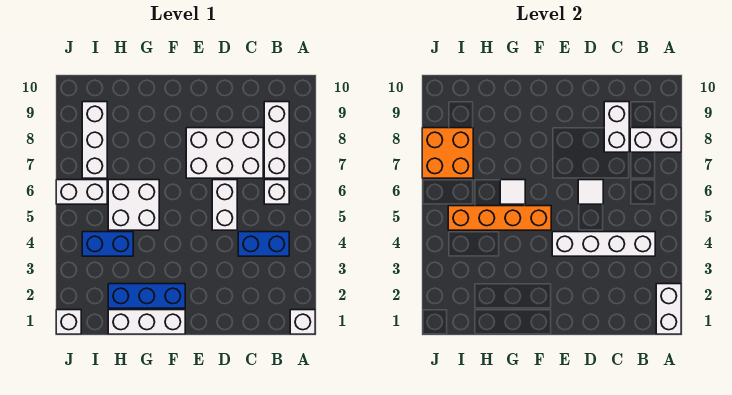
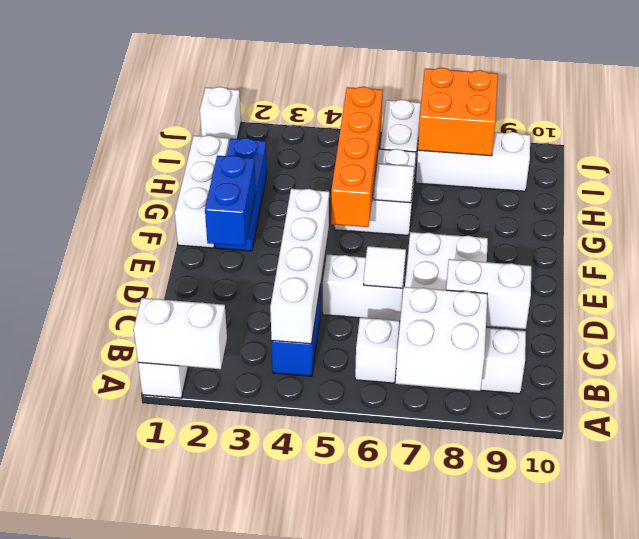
white 1x2 brick [630,128,681,152] -> white 2x2 brick [395,287,487,391]
blue 1x2 brick [82,232,133,256] -> blue 1x2 brick moved to [205,155,256,246]

